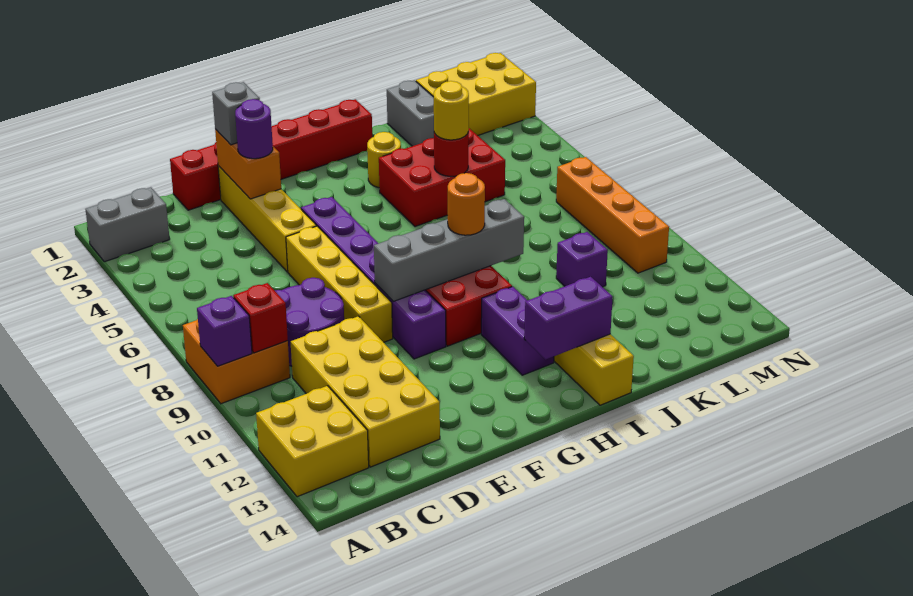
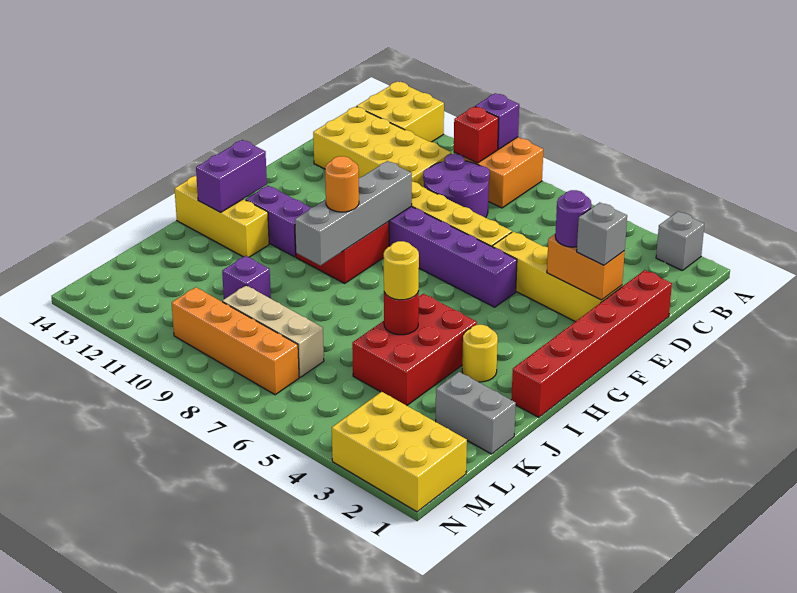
grey 1x2 brick [85,187,170,262] -> grey 1x1 brick [656,212,704,270]
yellow 2x3 brick [416,53,536,136] -> yellow 2x3 brick turned to [332,392,467,512]
none -> tan 1x3 brick [222,285,324,377]

